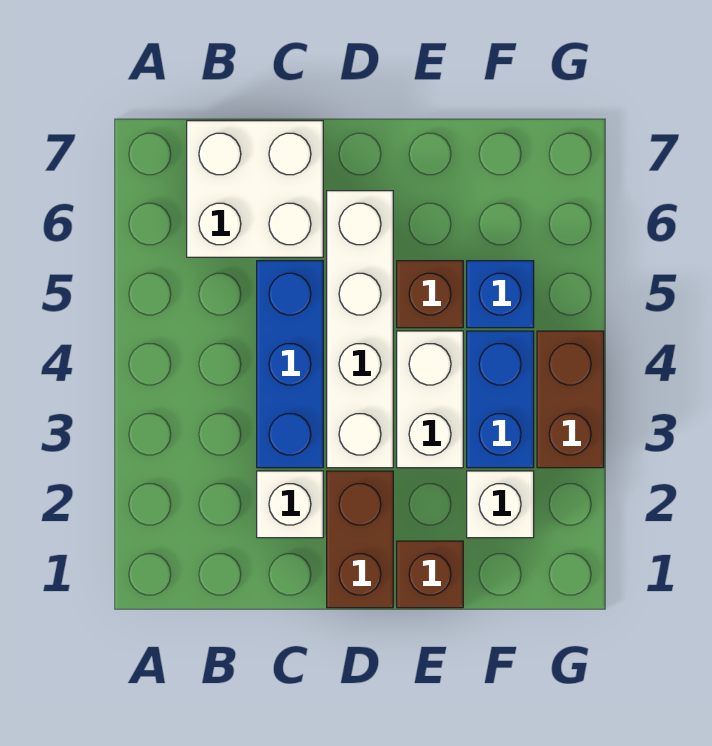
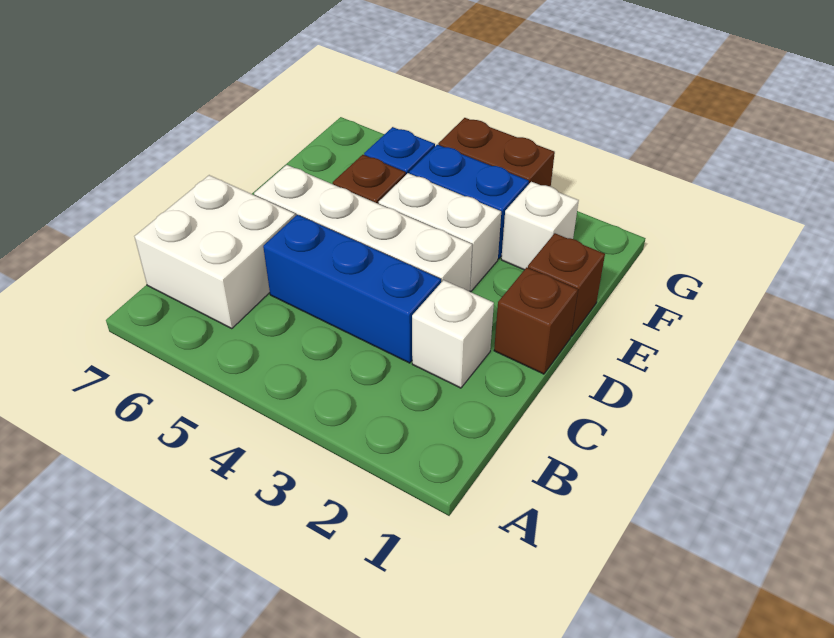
brown 1x2 brick [327,471,393,608] -> brown 1x1 brick [494,267,578,374]

